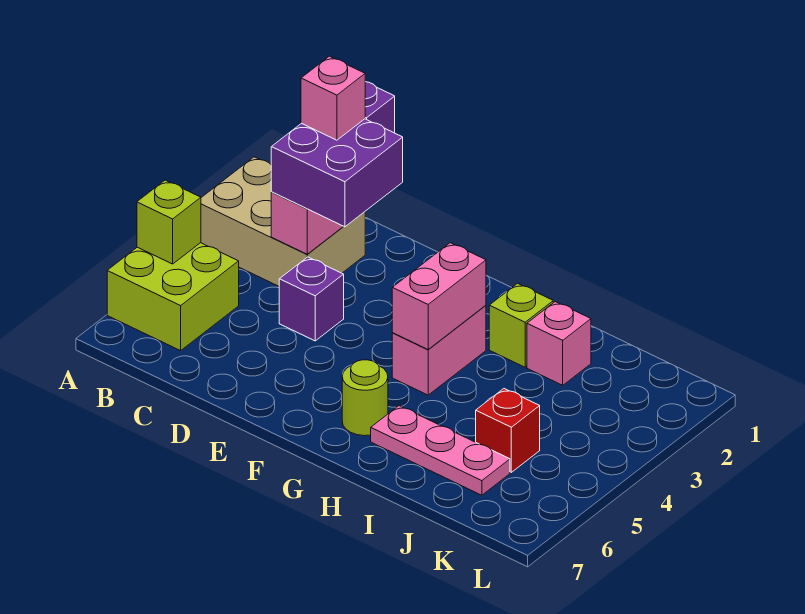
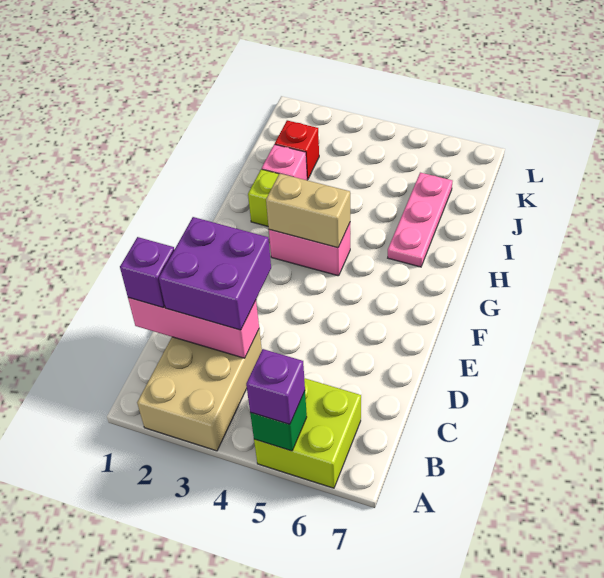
lime 1x1 brick [137,180,201,264] -> green 1x1 brick [250,391,307,451]
pink 1x1 brick [301,56,365,140] -> none
purple 1x1 brick [279,257,344,341] -> purple 1x1 brick moved to [246,349,305,424]
pink 1x2 brick [392,243,486,350] -> tan 1x2 brick [266,174,350,248]
lime 1x1 round brick [342,360,388,436] -> none
red 1x1 brick [476,389,540,472] -> red 1x1 brick moved to [275,120,319,180]

